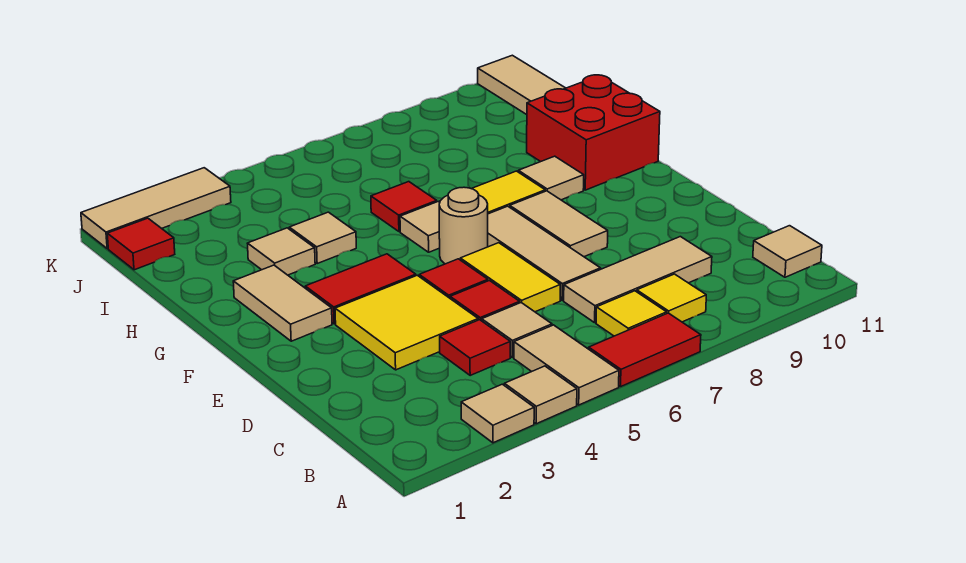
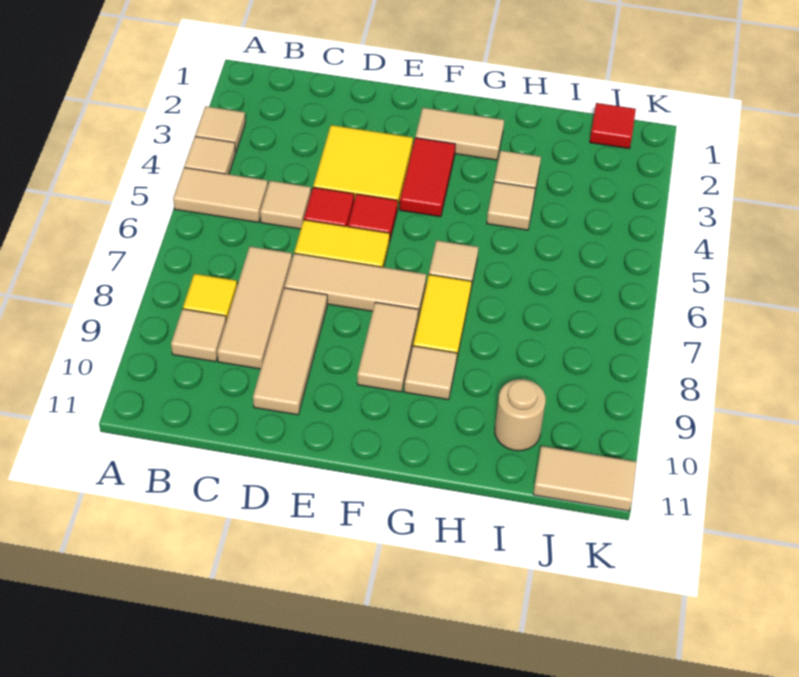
red 1x2 tile [589,313,701,387] -> none
yellow 1x1 tile [596,291,667,336] -> none
tan 1x1 tile [753,226,822,277] -> tan 1x1 tile moved to [171,309,226,362]
red 1x1 tile [440,320,510,375] -> none
tan 1x2 tile [510,191,608,257] -> tan 1x2 tile turned to [357,302,418,392]
tan 1x1 round brick [439,187,488,264] -> tan 1x1 round brick moved to [495,379,546,451]
red 2x2 brick [527,75,660,190] -> none
red 1x1 tile [371,182,437,232] -> none
tan 1x3 tile [81,168,231,249] -> tan 1x3 tile moved to [253,288,327,415]

